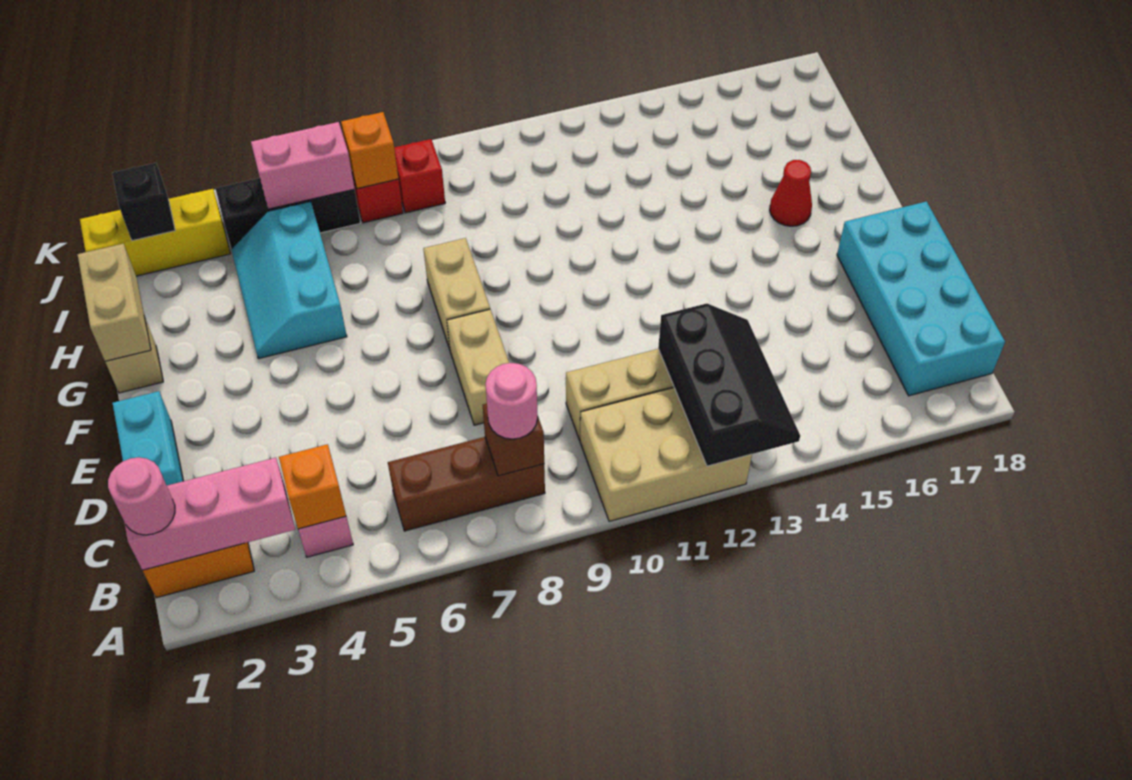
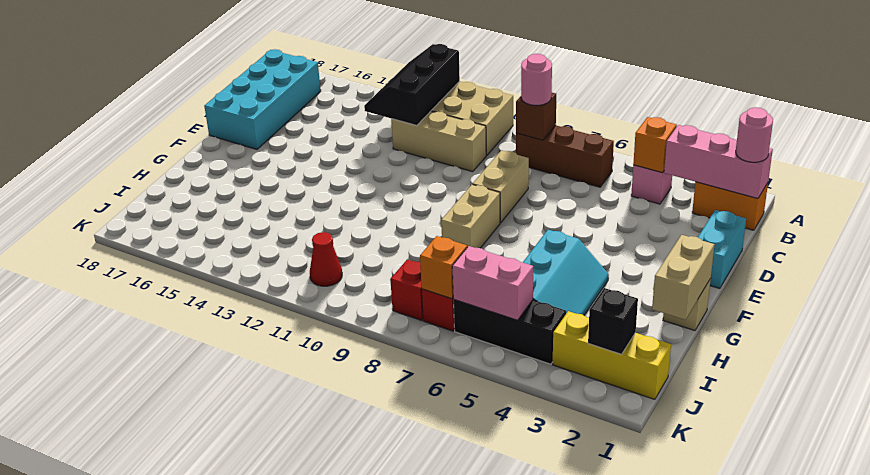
red 1x1 cone [770,160,812,226] -> red 1x1 cone moved to [310,232,342,286]

